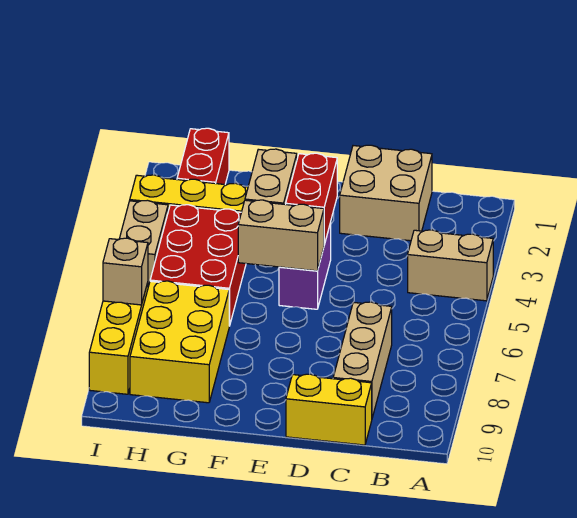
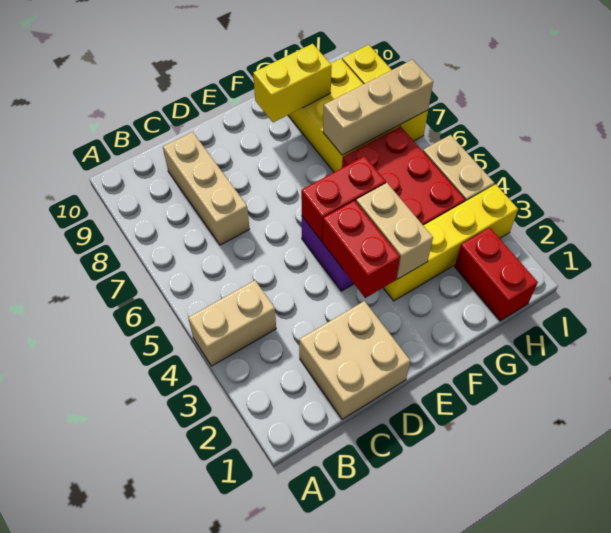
yellow 1x2 brick [286,374,372,445] -> yellow 1x2 brick moved to [253,44,332,122]
tan 1x2 brick [238,200,324,271] -> red 1x2 brick [301,156,386,241]
tan 1x1 brick [103,238,148,305] -> tan 1x3 brick [323,60,433,155]

